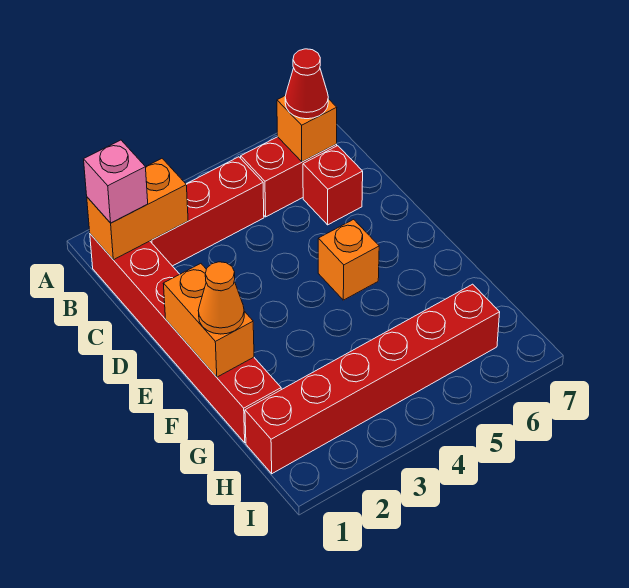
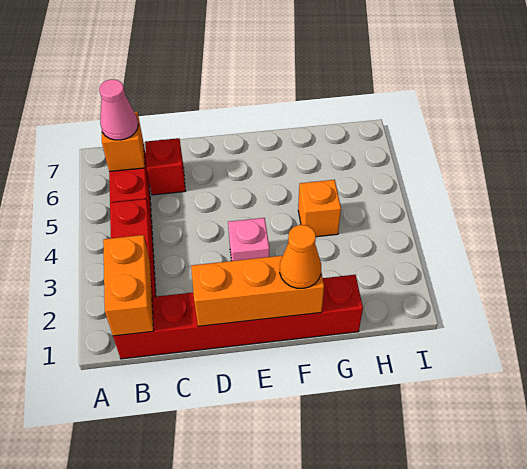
pink 1x1 brick [84,140,148,223] -> pink 1x1 brick moved to [228,218,269,261]
red 1x1 cone [285,49,328,119] -> pink 1x1 cone [99,79,138,140]
orange 1x2 brick [163,264,254,377] -> orange 1x3 brick [191,256,324,326]
orange 1x1 brick [318,219,379,300] -> orange 1x1 brick moved to [298,180,341,237]
red 1x6 brick [245,284,500,474] -> none

